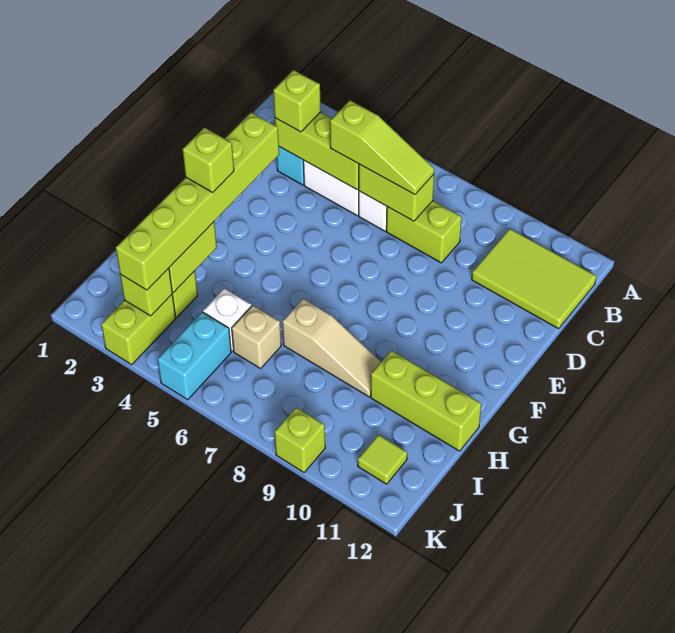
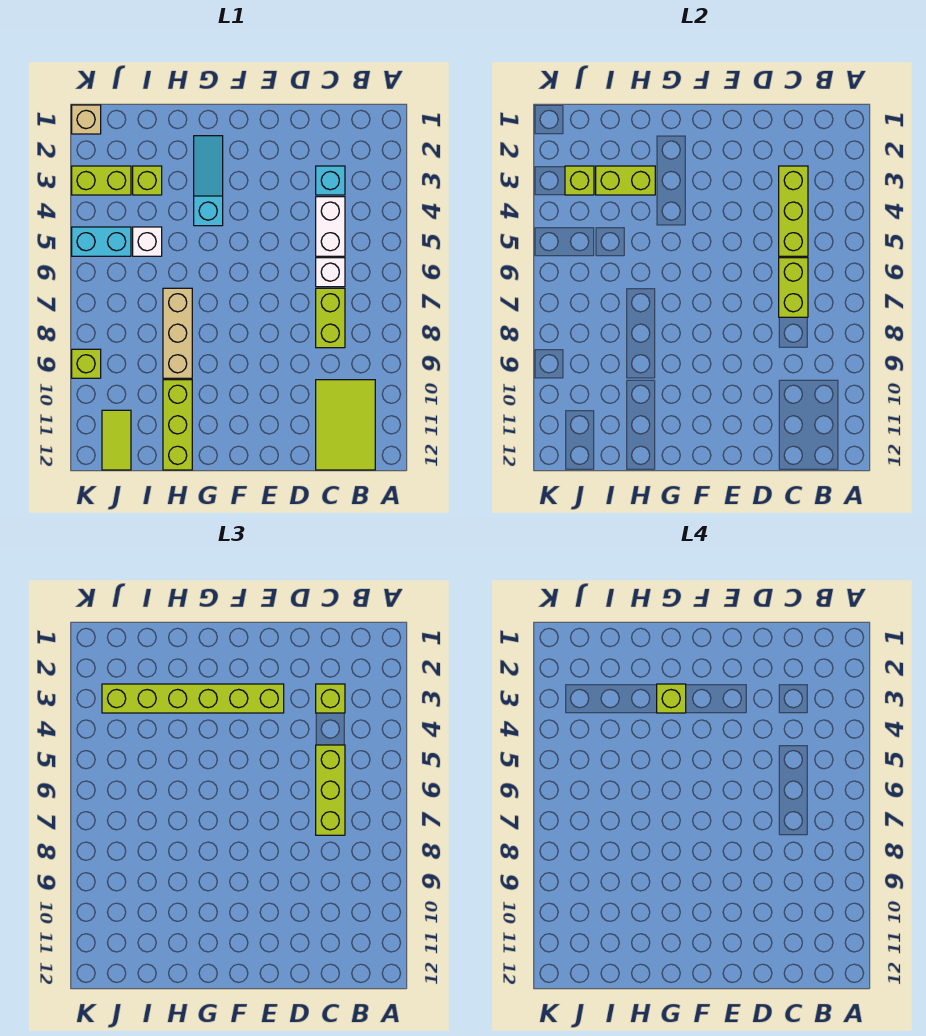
lime 1x3 slope [330,100,434,195] -> lime 1x3 brick [316,745,345,835]
none -> cyan 1x3 slope [194,136,223,226]
tan 1x3 slope [282,299,381,397] -> tan 1x3 brick [163,288,192,378]
tan 1x1 brick [232,305,281,368] -> tan 1x1 brick moved to [72,105,101,134]
lime 1x1 tile [358,435,407,484] -> lime 1x2 tile [102,410,131,470]

